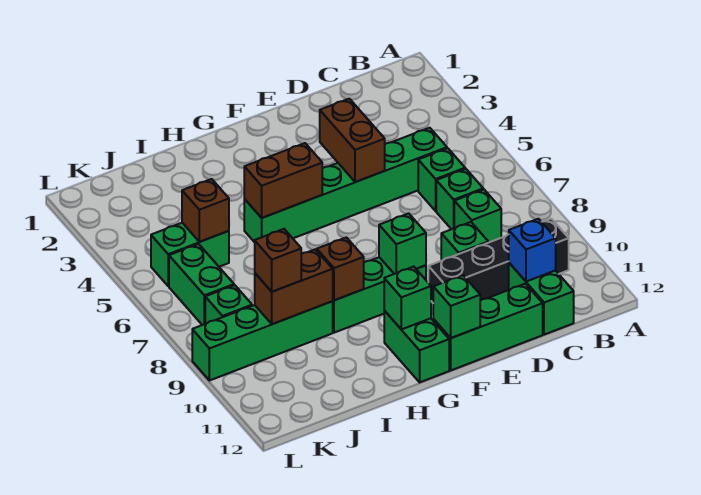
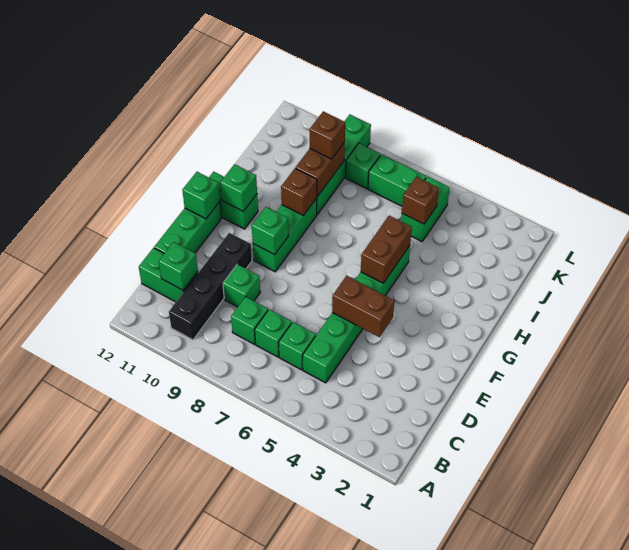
blue 1x1 brick [509,219,556,282] -> green 1x1 brick [159,242,198,290]

